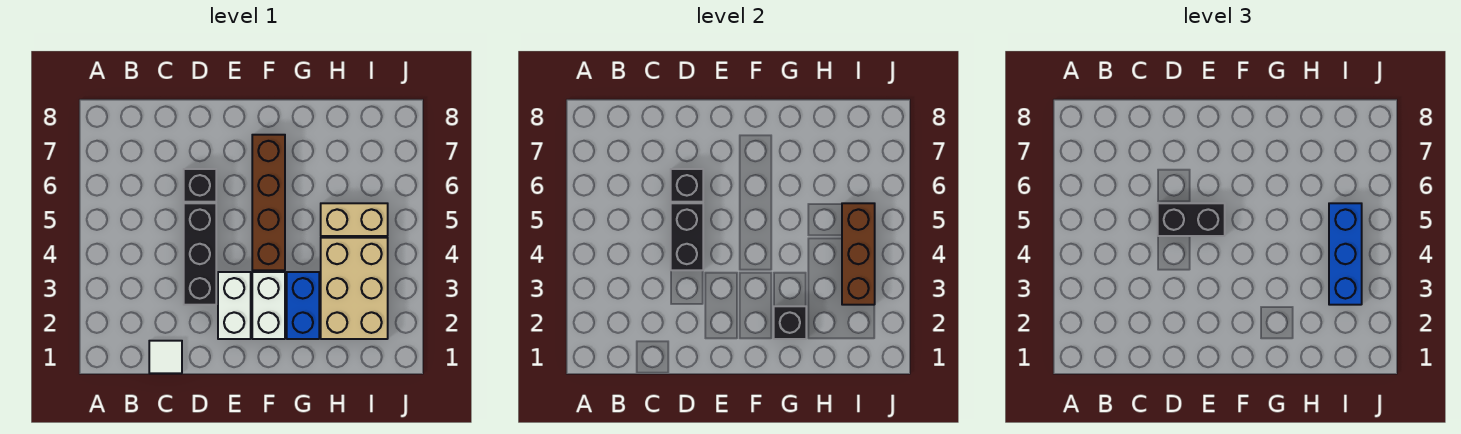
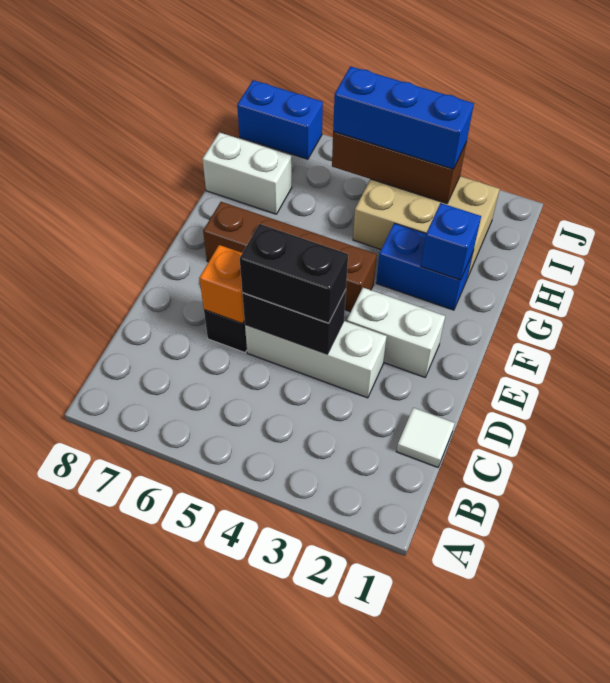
black 1x3 brick [184,203,216,305] -> white 1x3 brick [245,321,387,398]
black 1x2 brick [1158,203,1225,236] -> black 1x2 brick turned to [240,224,348,323]
black 1x1 brick [671,169,703,202] -> orange 1x1 brick [199,245,245,324]
white 1x2 brick [252,272,285,339] -> white 1x2 brick moved to [202,132,292,214]
black 1x1 brick [774,306,806,339] -> blue 1x1 brick [421,203,481,280]
tan 1x2 brick [321,203,388,236] -> none
none -> blue 1x2 brick [237,80,323,159]

